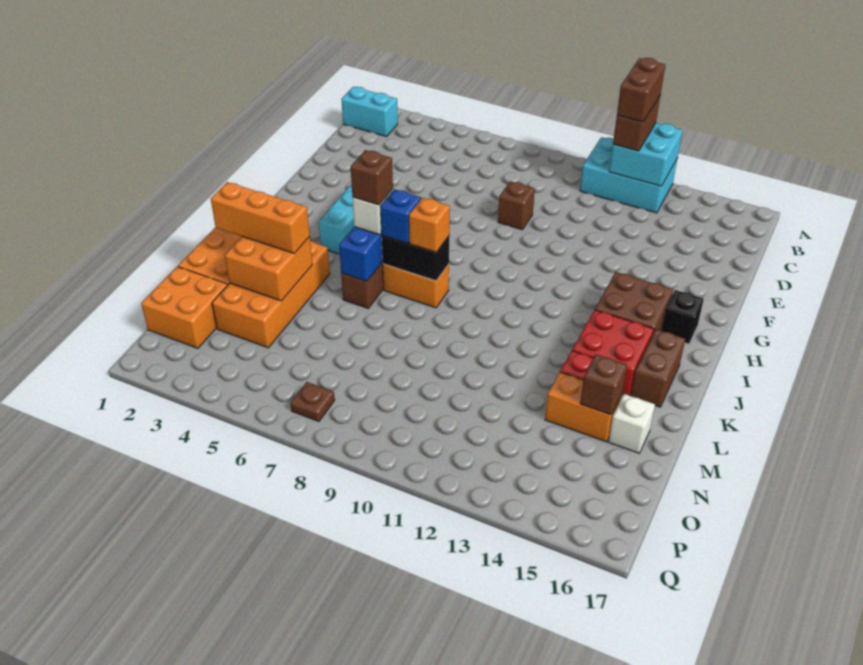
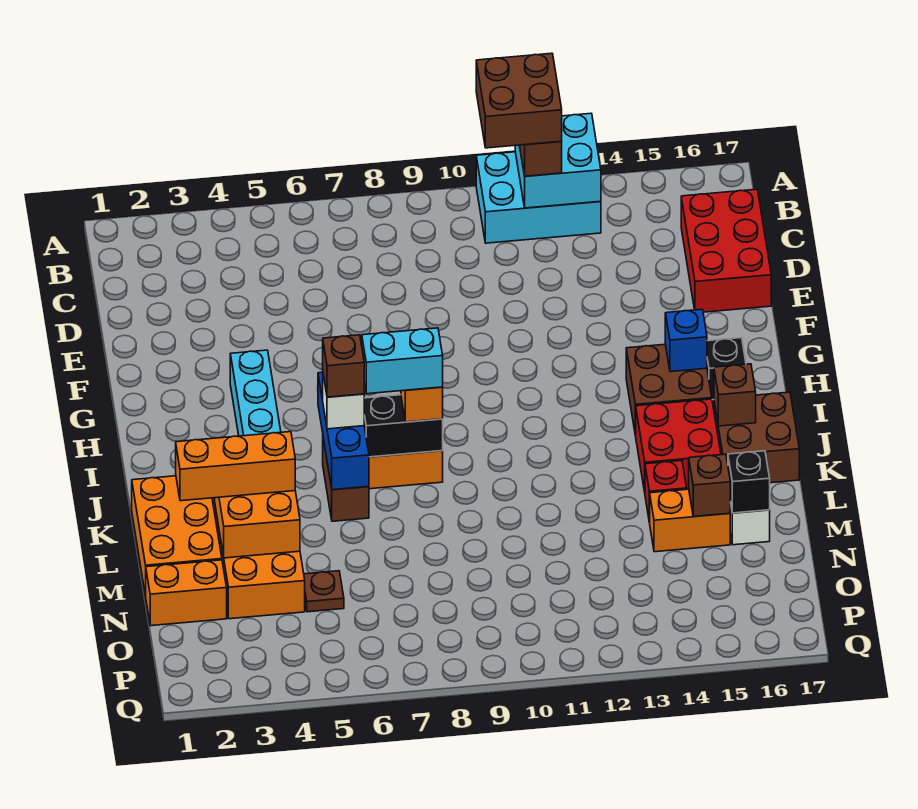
brown 1x2 brick [617,58,665,122] -> brown 2x2 brick [476,53,562,148]
cyan 1x2 brick [341,87,398,137] -> cyan 1x2 brick moved to [362,328,443,394]
none -> red 2x3 brick [681,189,771,312]
brown 1x1 brick [498,181,535,230] -> brown 1x1 brick moved to [714,364,756,426]
blue 1x1 brick [380,189,421,243] -> blue 1x1 brick moved to [665,309,707,372]
brown 1x2 brick [631,329,685,407] -> brown 2x2 brick [714,392,799,483]
none -> black 1x1 brick [728,451,770,513]
orange 2x2 brick [141,267,227,348] -> orange 1x2 brick [146,560,227,626]
brown 1x1 plate [291,382,335,422] -> brown 1x1 plate moved to [304,571,344,612]

